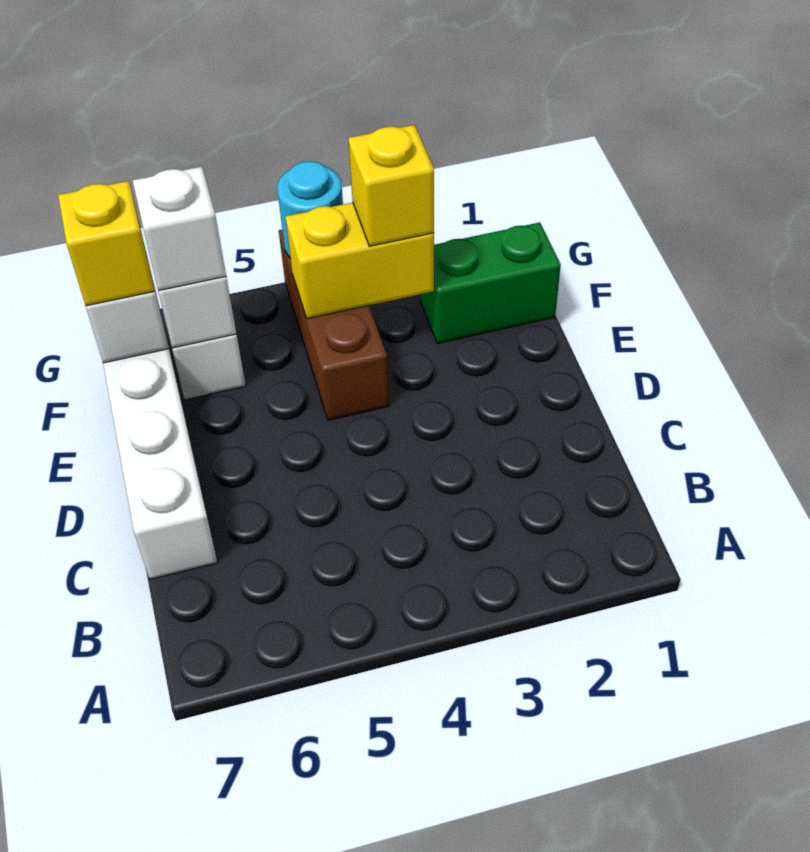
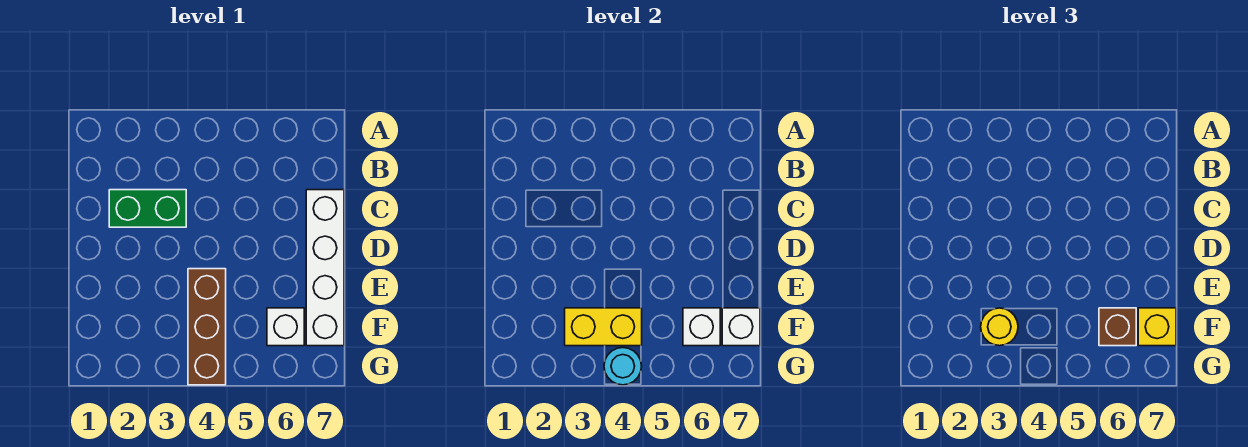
green 1x2 brick [420,222,561,344] -> green 1x2 brick moved to [109,190,186,227]
yellow 1x1 brick [349,125,434,246] -> yellow 1x1 round brick [981,308,1018,346]
white 1x1 brick [133,167,226,291] -> brown 1x1 brick [1099,308,1136,346]

